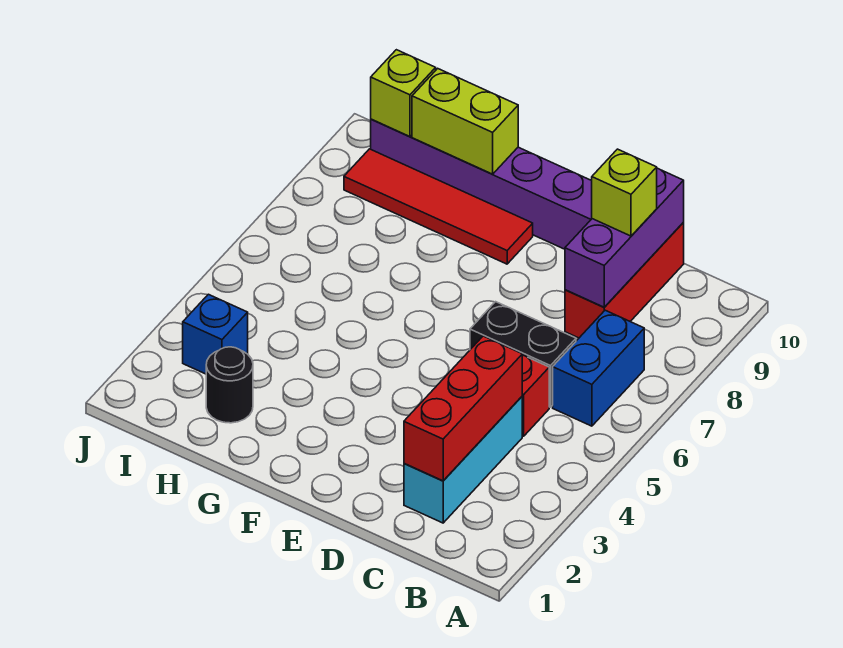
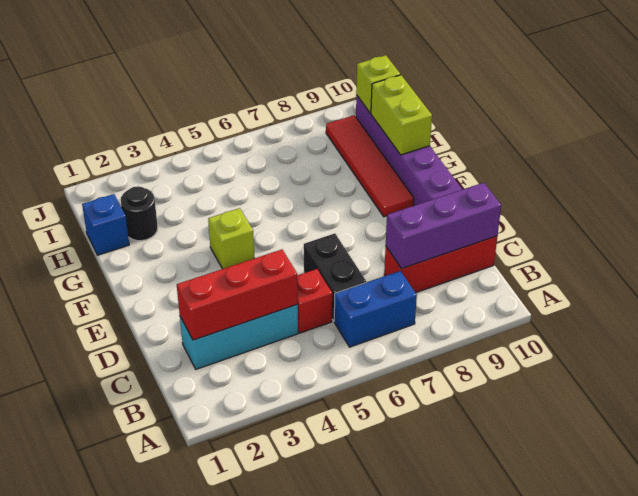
lime 1x1 brick [592,149,657,236] -> lime 1x1 brick moved to [208,208,254,269]
blue 1x1 brick [183,294,248,374] -> blue 1x1 brick moved to [82,194,129,255]

